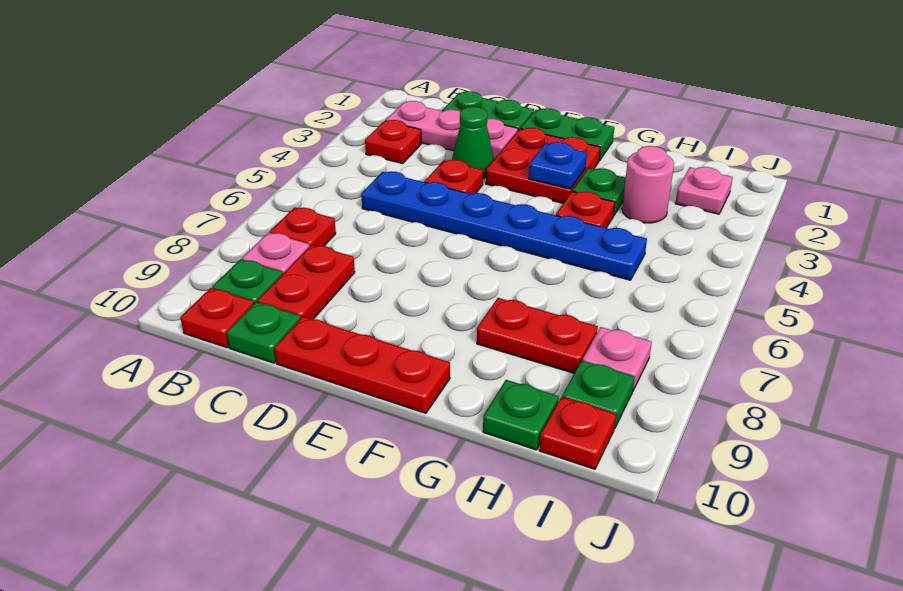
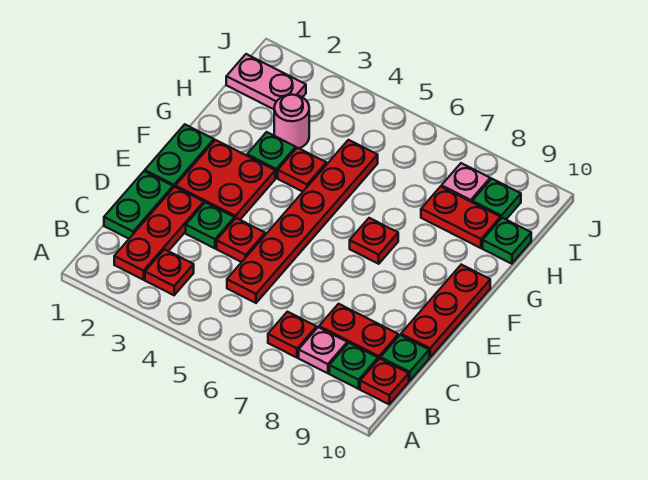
pink 1x3 plate [385,101,518,159] -> red 1x3 plate [114,187,204,280]
blue 1x6 plate [361,172,647,280] -> red 1x6 plate [227,140,378,303]
green 1x1 cone [452,107,494,178] -> green 1x1 plate [186,202,235,248]
blue 1x1 plate [529,142,587,189] -> none
red 1x2 plate [477,298,598,373] -> red 1x2 plate turned to [421,187,501,248]
pink 1x1 plate [675,167,733,214] -> pink 1x2 plate [226,54,306,109]
red 1x1 plate [539,397,616,469] -> red 1x1 plate moved to [350,218,398,264]

